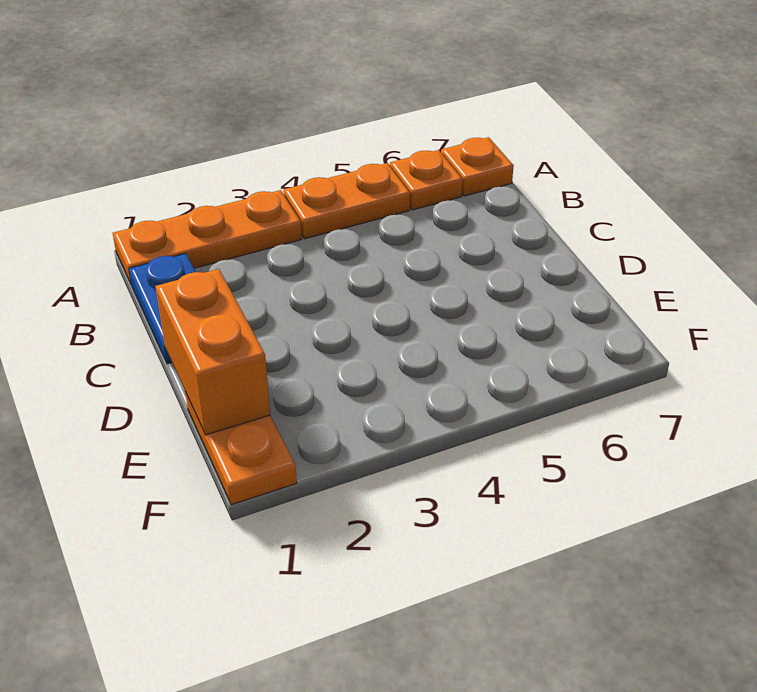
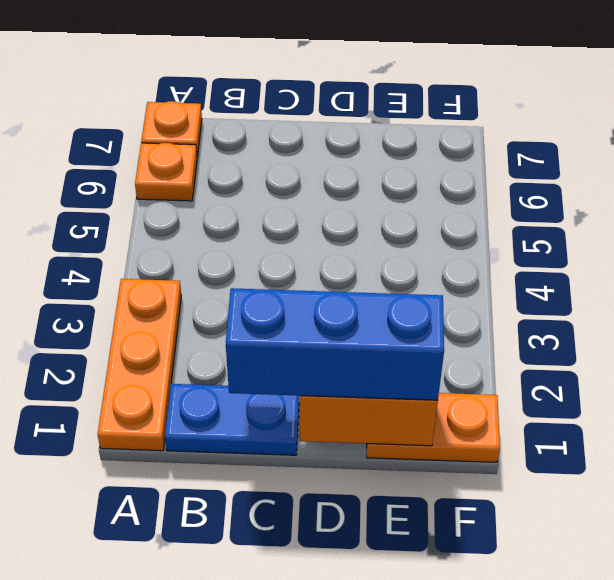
orange 1x2 plate [283,163,410,239] -> none
none -> blue 1x3 brick [226,288,444,400]

